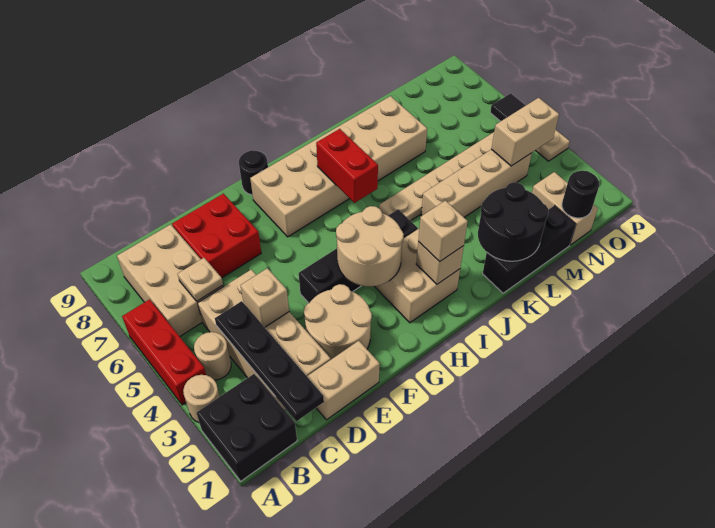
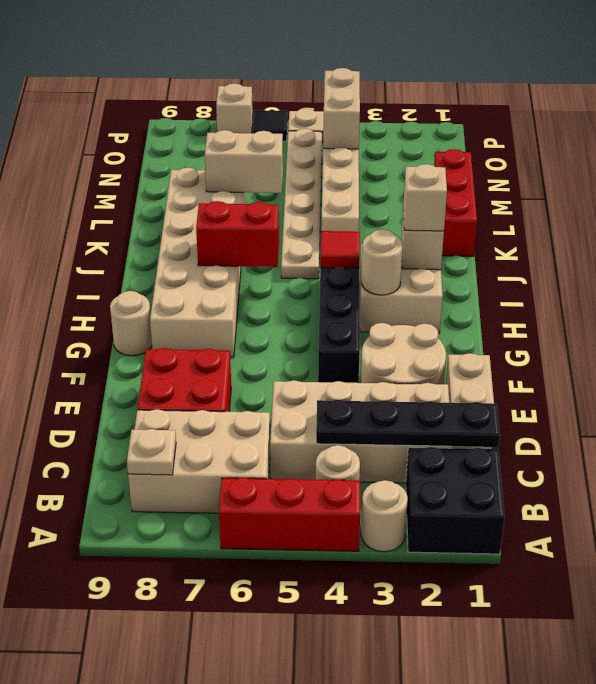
tan 1x1 plate [178,258,223,301] -> tan 1x1 plate moved to [127,429,176,475]
tan 1x1 brick [241,268,289,327] -> tan 1x1 brick moved to [216,83,253,133]
tan 2x2 round brick [336,206,404,286] -> tan 1x1 round brick [361,229,403,295]
black 1x1 round brick [239,150,268,195] -> tan 1x1 round brick [110,291,152,356]
none -> red 1x1 tile [320,231,360,268]
black 1x3 brick [483,206,576,293] -> red 1x3 brick [434,149,477,256]
black 2x2 round brick [478,182,548,261] -> none
tan 1x2 brick [532,172,598,245] -> tan 1x2 brick moved to [205,130,283,193]
black 1x1 round brick [562,171,599,218] -> none

